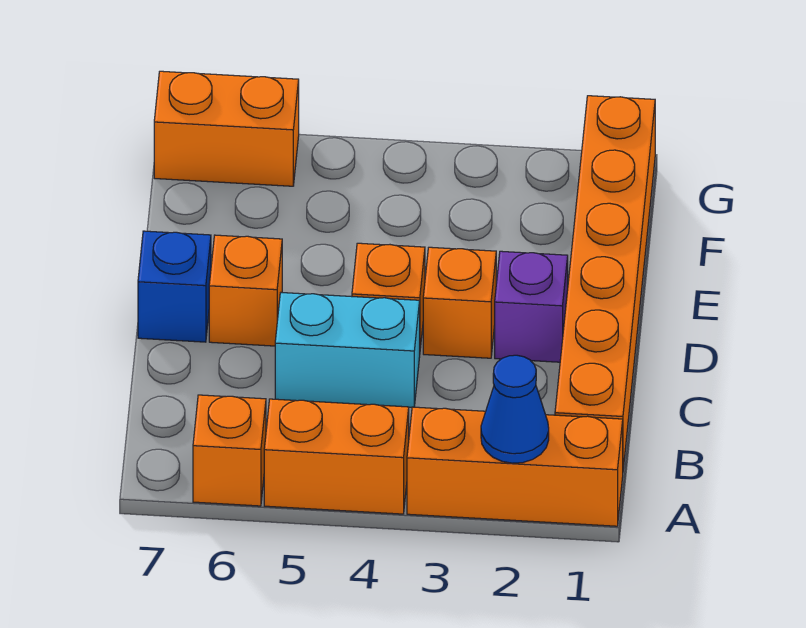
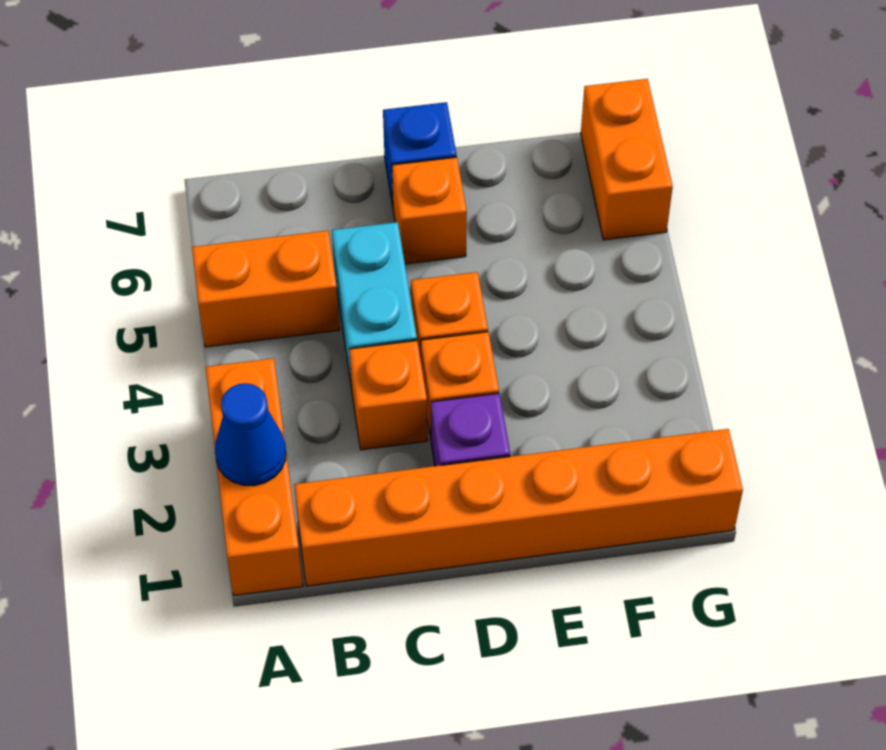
orange 1x2 brick [264,399,409,514] -> orange 1x2 brick turned to [192,231,339,347]
orange 1x1 brick [193,395,266,506] -> orange 1x1 brick moved to [349,341,427,450]

